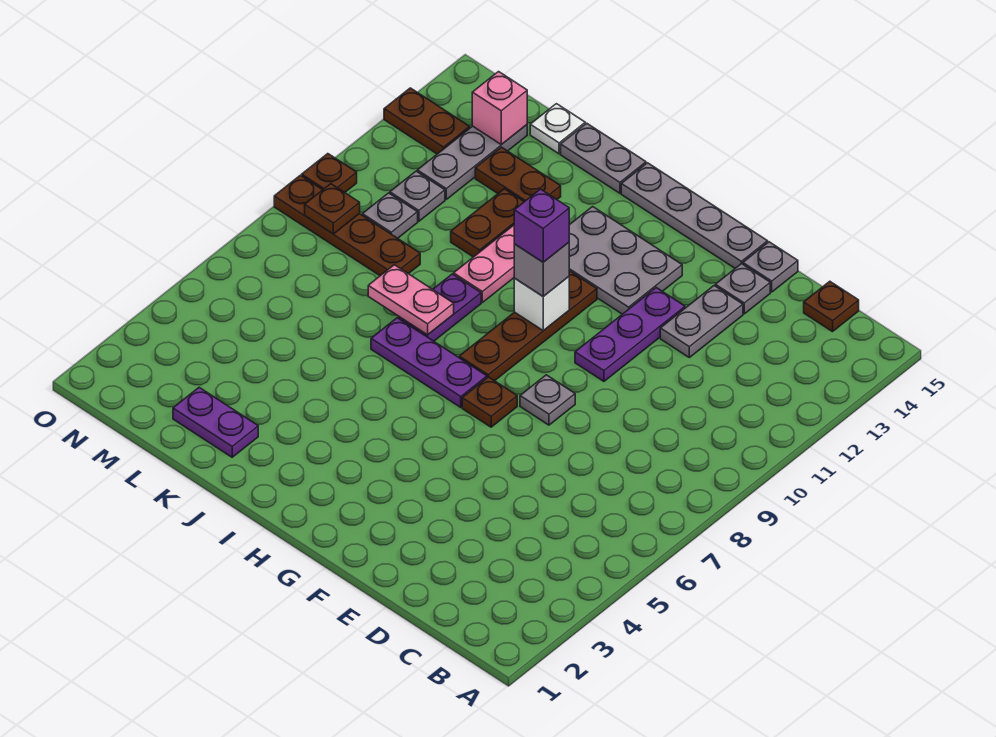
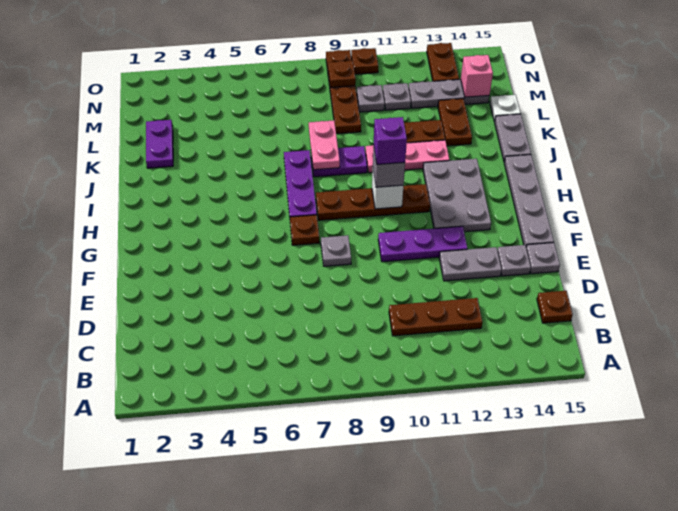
none -> brown 1x3 plate [389,298,482,336]

